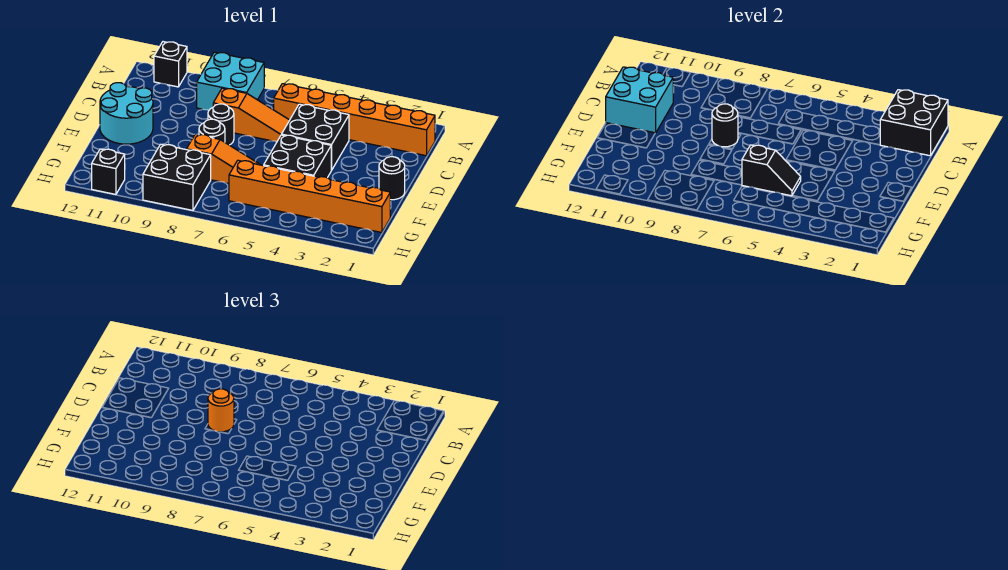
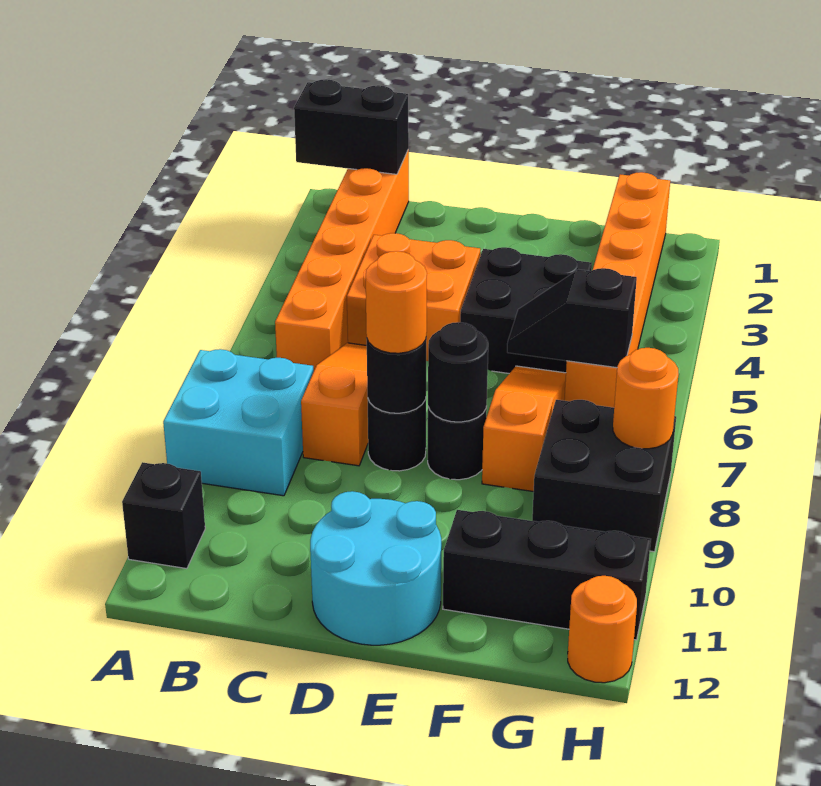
black 2x2 brick [880,90,948,156] -> black 1x2 brick [294,79,409,174]
black 2x2 brick [281,104,349,170] -> orange 2x2 brick [347,233,480,361]
cyan 2x2 brick [606,67,673,133] -> none
black 1x1 round brick [379,157,405,200] -> black 1x1 round brick moved to [428,322,488,422]
black 1x2 slope [742,145,801,196] -> black 1x2 slope turned to [507,268,637,368]
none -> orange 1x1 round brick [613,348,678,449]
black 1x1 brick [92,149,125,194] -> black 1x3 brick [443,510,651,640]
none -> orange 1x1 round brick [568,576,637,683]

